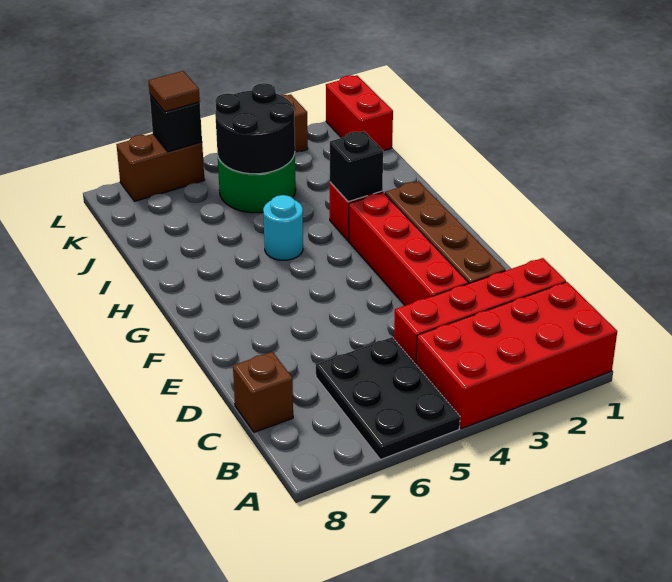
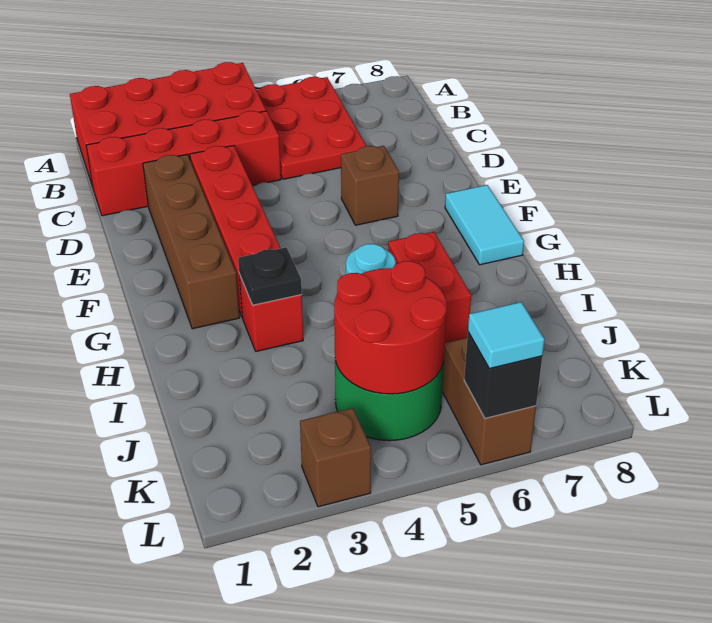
black 2x3 plate [316,337,460,460] -> red 2x3 plate [257,77,366,179]
brown 1x1 brick [233,352,293,432] -> brown 1x1 brick moved to [341,146,399,225]
none -> cyan 1x2 tile [445,185,524,265]
black 1x1 brick [330,131,383,202] -> black 1x1 plate [238,247,302,305]
black 2x2 round brick [215,83,295,174] -> red 2x2 round brick [334,261,447,394]
red 1x2 brick [326,75,393,151] -> red 1x2 brick moved to [388,232,471,343]
brown 1x2 brick [116,134,204,201] -> brown 1x2 brick turned to [442,338,536,465]
brown 1x1 tile [148,71,200,112] -> cyan 1x1 tile [468,302,544,369]

